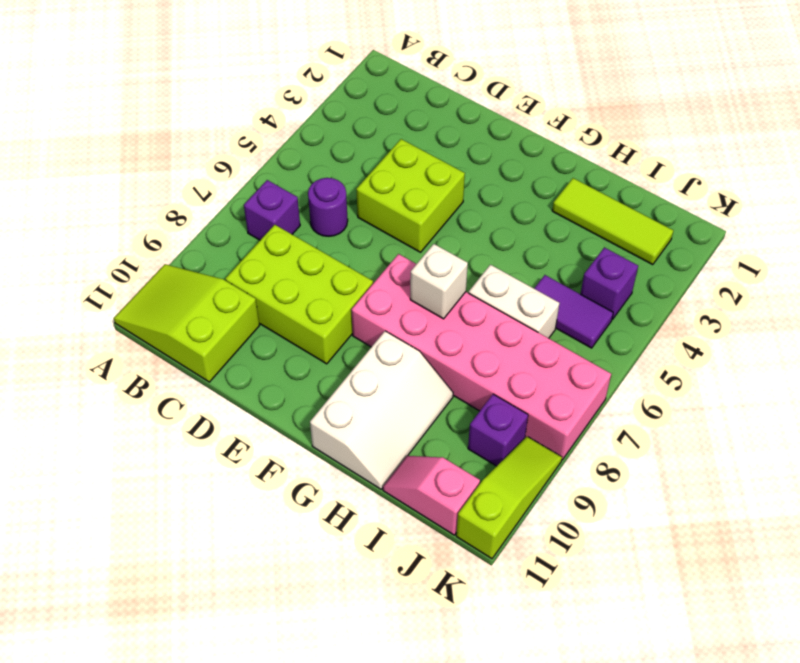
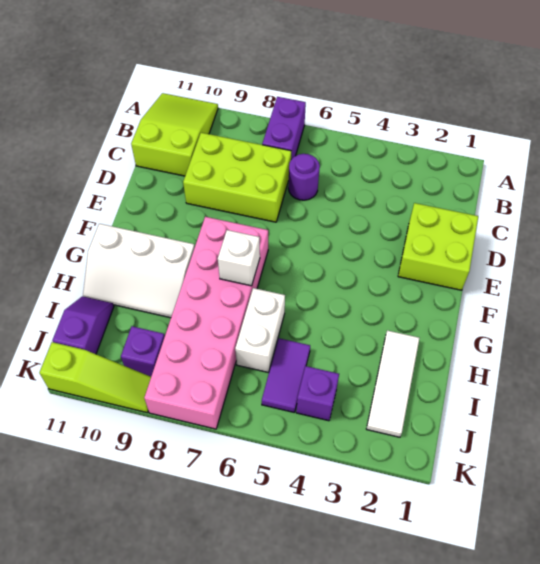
purple 1x1 brick [244,180,300,240] -> purple 1x2 brick [262,97,306,159]
lime 2x3 brick [225,225,373,364] -> lime 2x3 brick turned to [183,133,291,222]
lime 2x2 brick [356,139,465,252] -> lime 2x2 brick moved to [398,203,478,290]
lime 1x3 tile [552,178,674,265] -> white 1x3 tile [366,330,419,437]
pink 1x2 slope [383,456,480,535] -> purple 1x2 slope [52,296,114,354]

